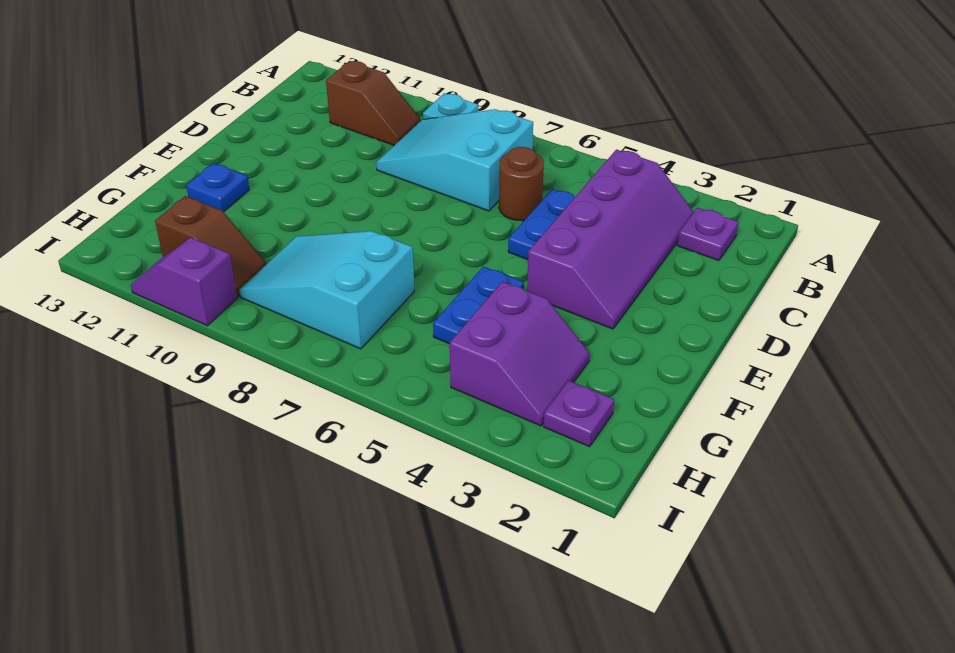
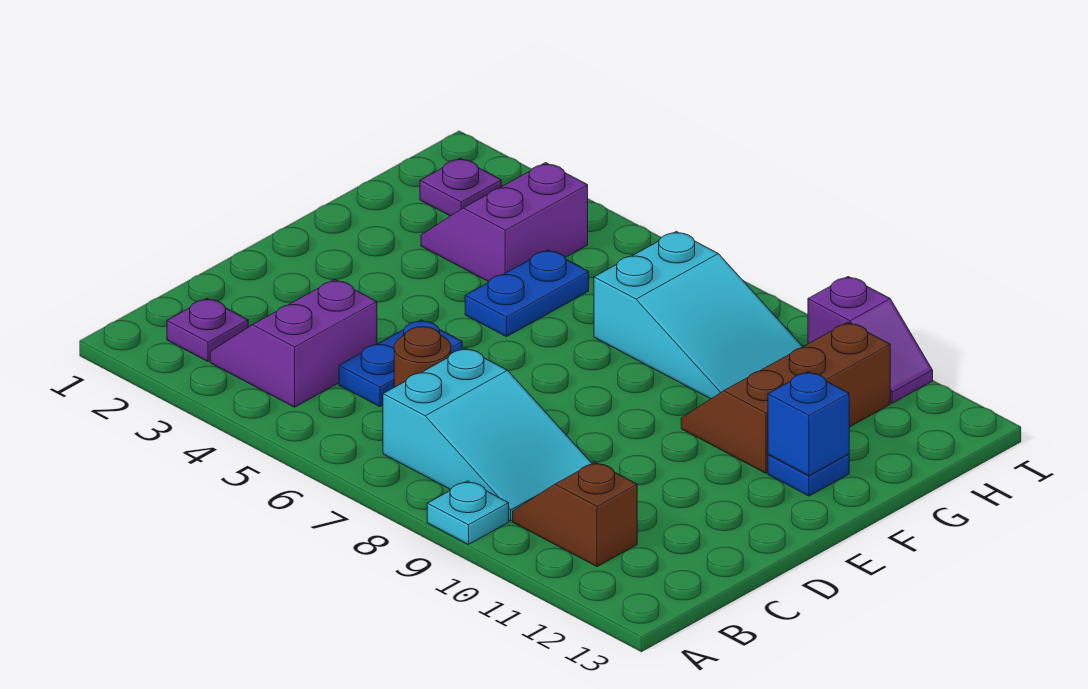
purple 2x4 slope [527,150,694,329] -> purple 2x2 slope [210,279,377,407]
none -> blue 1x1 brick [768,372,849,476]
brown 1x2 slope [155,196,266,297] -> brown 2x3 slope [681,322,890,473]

